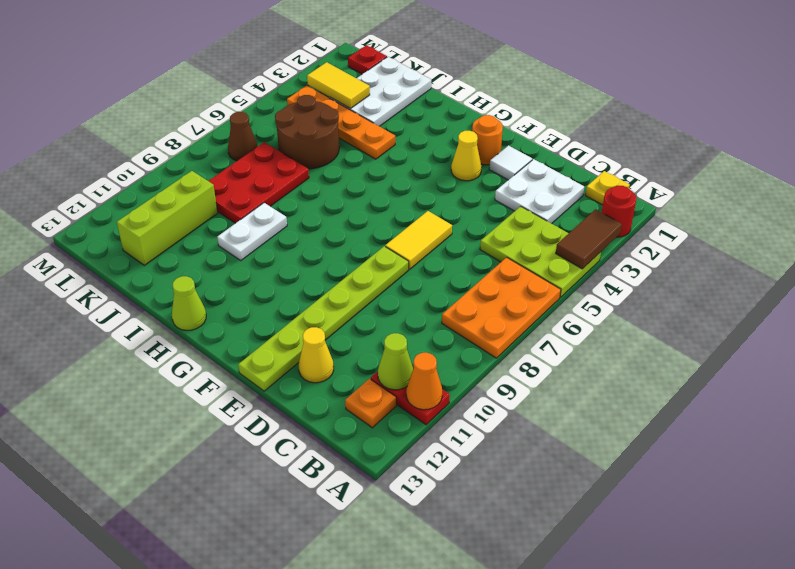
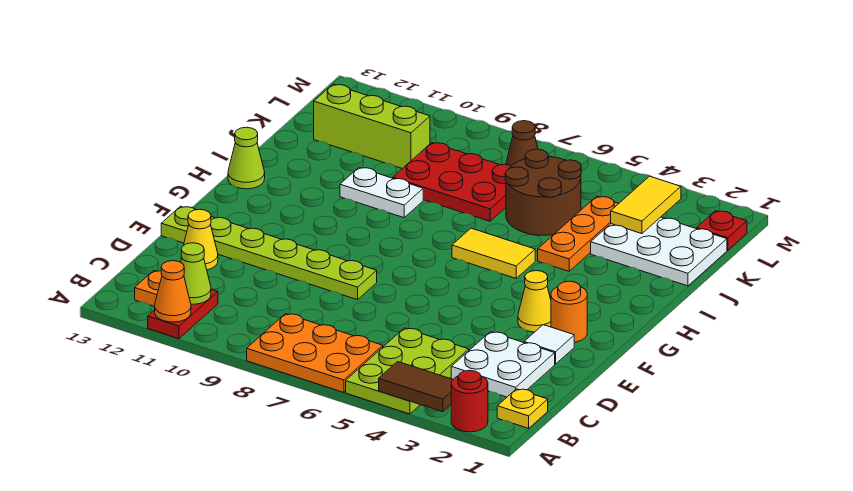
yellow 1x2 tile [385,211,452,269] -> yellow 1x2 tile moved to [452,228,535,278]
orange 1x4 plate [287,86,395,159] -> orange 1x3 plate [538,196,619,271]

